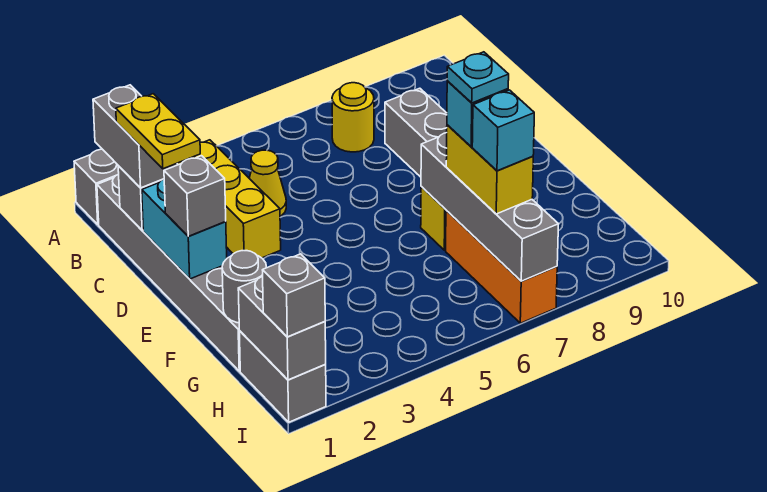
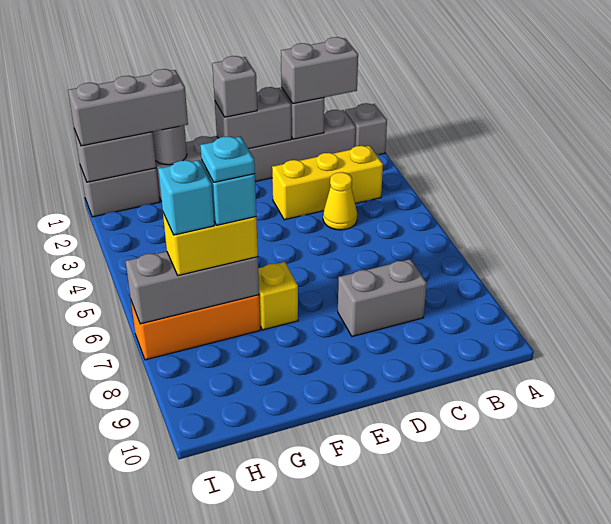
yellow 1x1 round brick [332,83,374,152] -> none
yellow 1x2 plate [116,94,200,169] -> none
cyan 1x2 brick [142,179,227,279] -> grey 1x2 brick [215,87,291,149]
grey 1x4 brick [421,133,559,281] -> grey 1x3 brick [126,251,259,324]
grey 1x1 brick [263,254,325,337] -> grey 1x3 brick [68,69,188,146]

